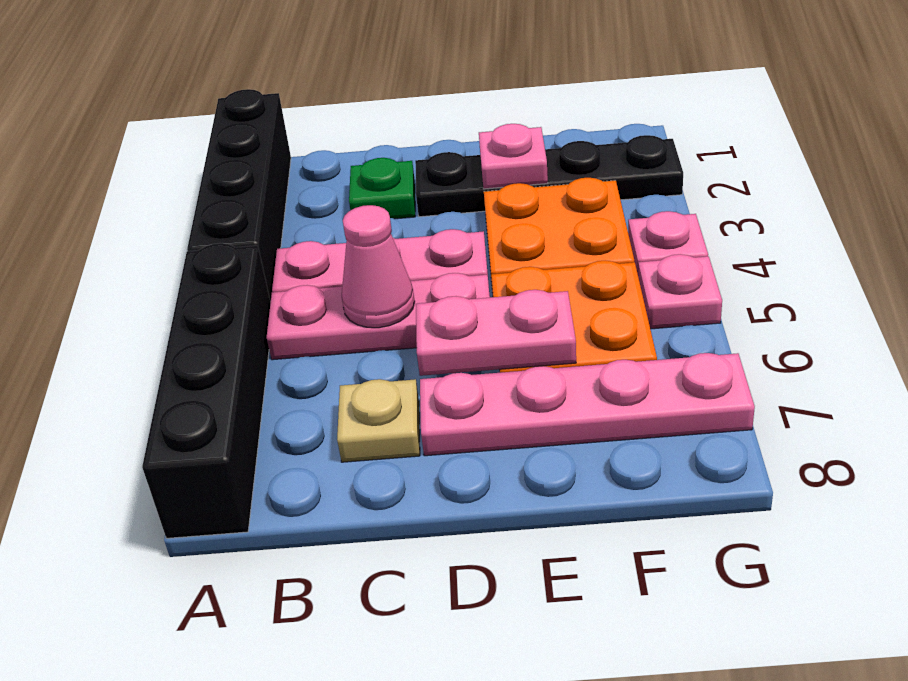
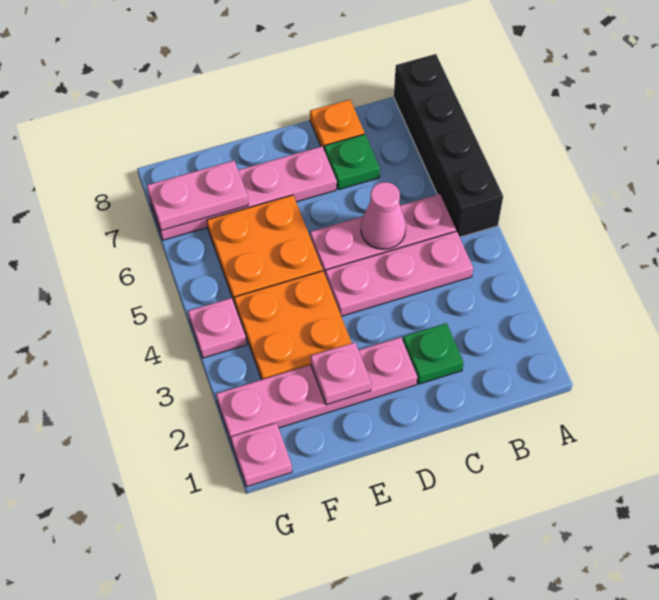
black 1x4 brick [187,89,291,302] -> none
tan 1x1 plate [337,379,420,462] -> green 1x1 plate [324,134,380,189]
none -> orange 1x1 plate [310,100,365,149]
black 1x4 plate [415,135,683,217] -> pink 1x4 plate [216,337,417,443]
pink 1x2 plate [416,290,576,376] -> pink 1x2 plate moved to [147,161,248,231]
pink 1x1 plate [638,254,722,329] -> pink 1x1 plate moved to [231,423,292,487]

